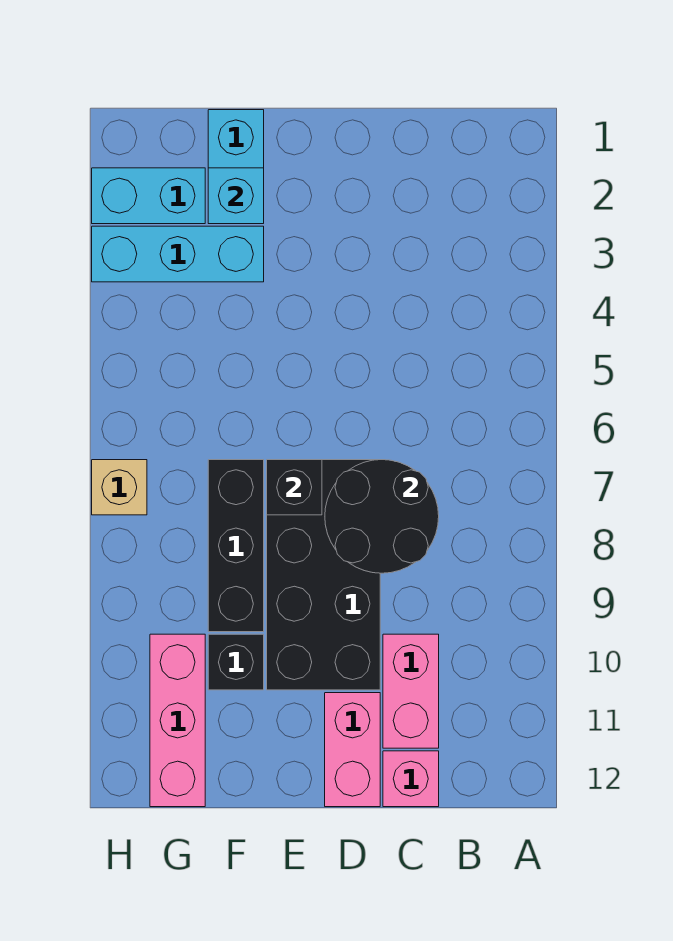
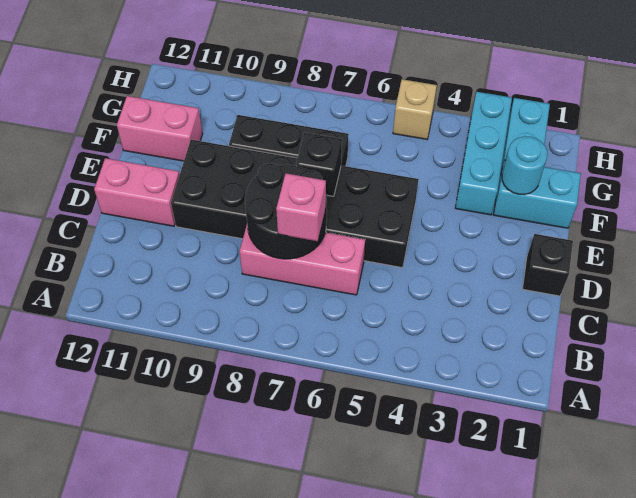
pink 1x2 brick [383,634,439,748] -> pink 1x2 brick moved to [117,96,202,161]
pink 1x1 brick [383,751,439,807] -> pink 1x1 brick moved to [276,173,326,241]
black 2x4 brick [267,460,380,690] -> black 2x6 brick [171,140,419,268]
cyan 1x1 brick [208,168,264,224] -> cyan 1x1 round brick [502,136,548,194]
black 1x1 brick [208,634,264,690] -> black 1x1 brick moved to [523,234,573,296]
pink 1x3 brick [150,634,205,807] -> pink 1x3 brick moved to [240,226,365,295]
tan 1x1 brick [92,460,147,515] -> tan 1x1 brick moved to [393,79,437,139]

